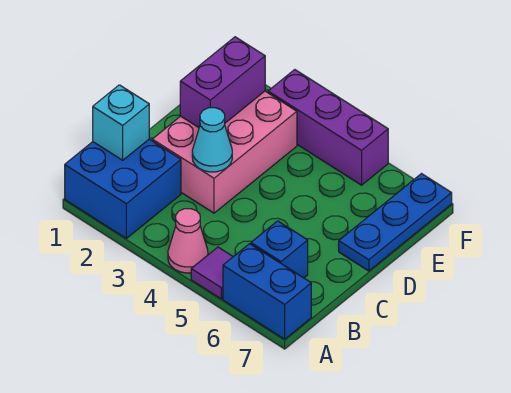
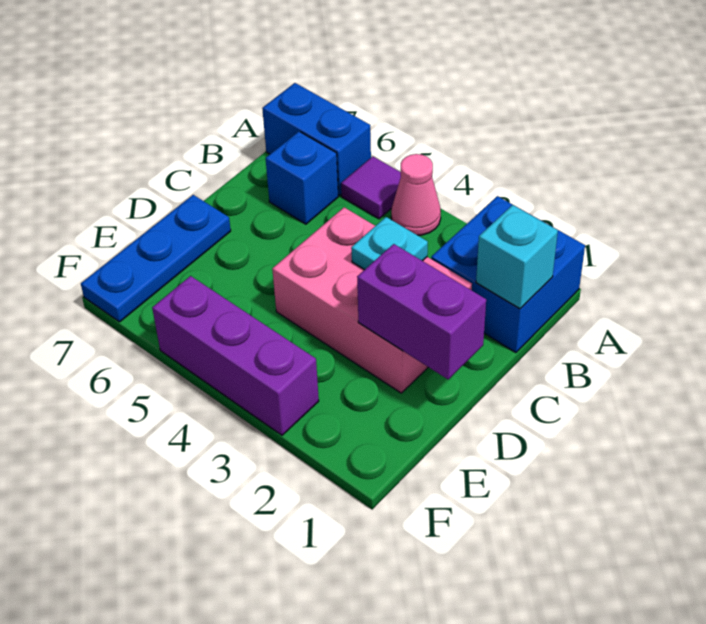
pink 2x3 brick [152,91,297,213] -> pink 2x3 brick turned to [272,207,472,393]
cyan 1x1 cone [192,108,232,172] -> cyan 1x1 plate [351,217,428,270]
purple 1x2 brick [180,37,265,128] -> purple 1x2 brick turned to [357,244,486,379]

